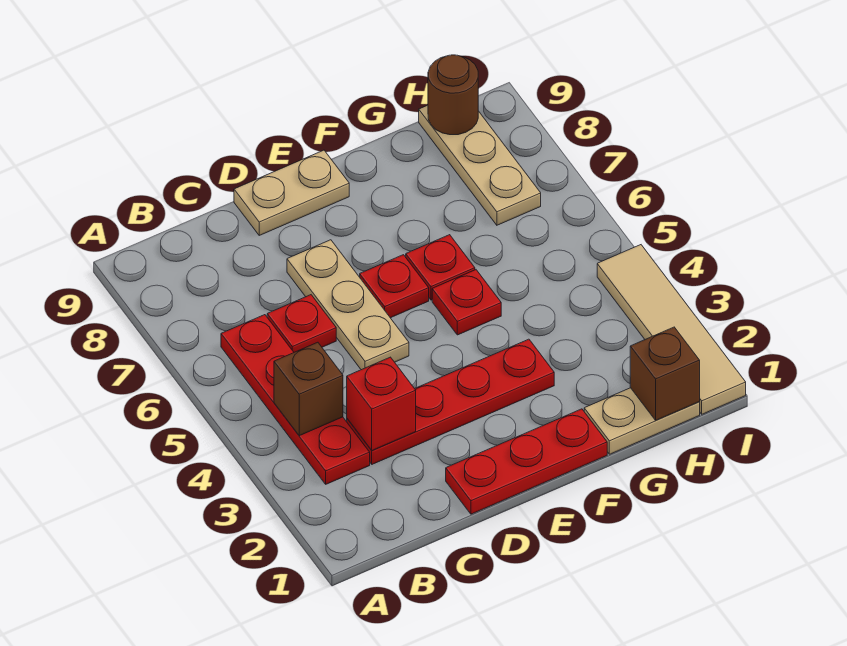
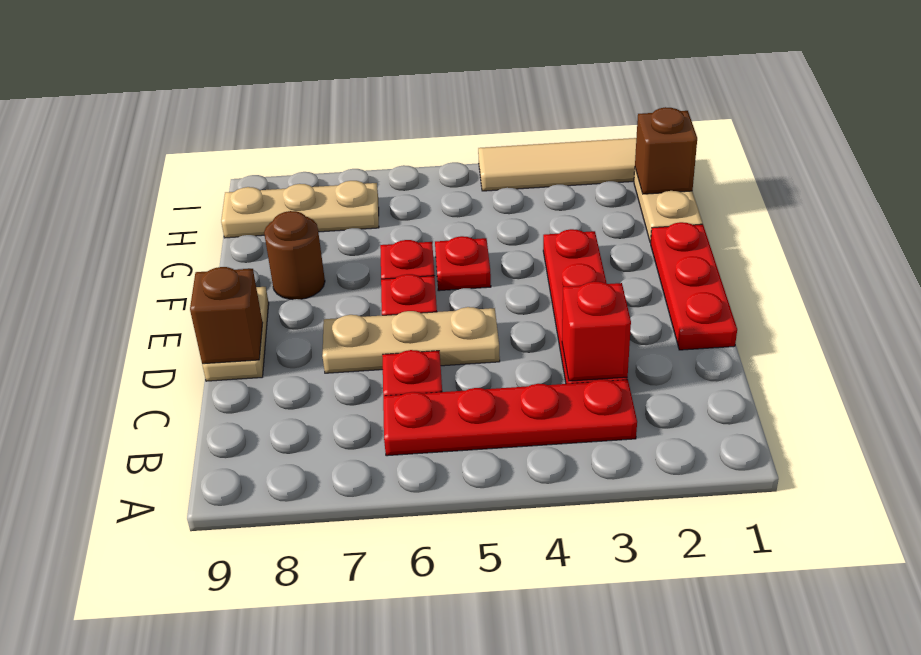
brown 1x1 brick [274,342,343,436] -> brown 1x1 brick moved to [190,267,263,364]
brown 1x1 round brick [428,55,478,135] -> brown 1x1 round brick moved to [264,211,325,300]

